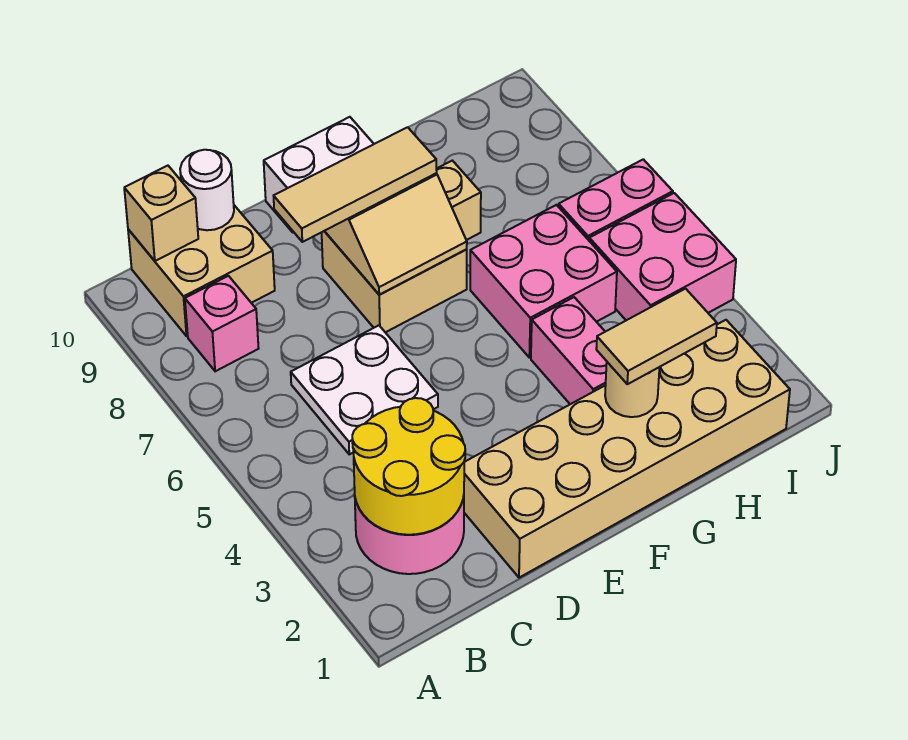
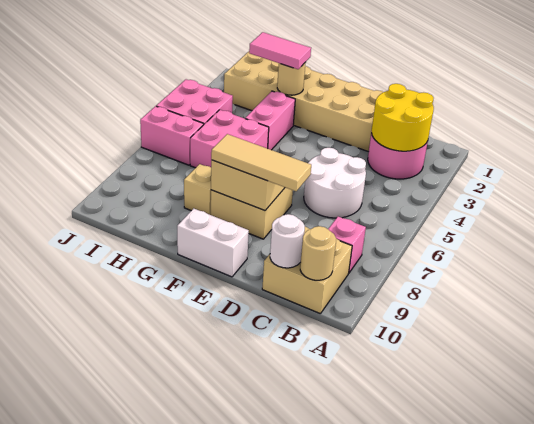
tan 1x1 brick [124,166,198,261] -> tan 1x1 round brick [300,226,336,280]
white 2x2 plate [291,325,438,454] -> white 2x2 round brick [304,148,366,218]
tan 1x2 tile [596,289,717,384] -> pink 1x2 tile [249,32,311,69]

